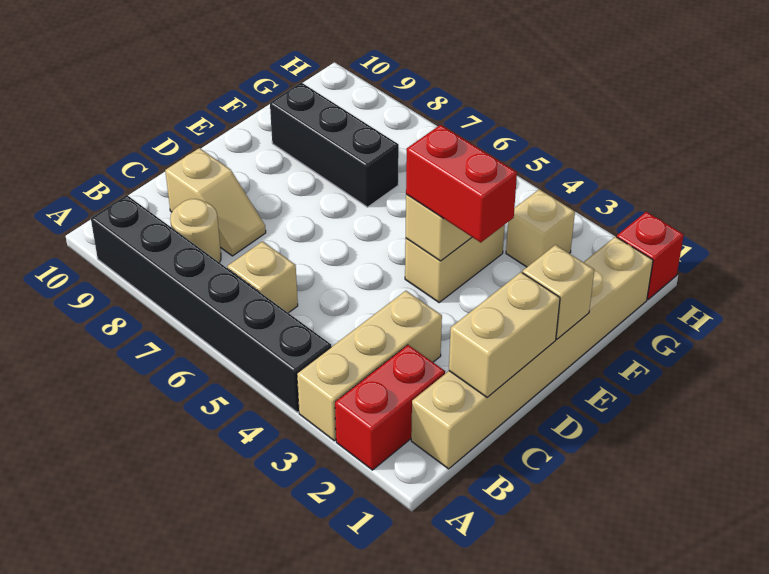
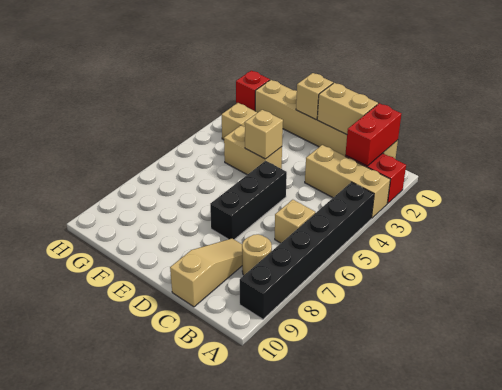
tan 1x2 slope [165,148,266,256] -> tan 1x3 slope [170,239,242,307]
red 1x2 brick [406,125,517,243] -> red 1x2 brick moved to [345,103,401,166]
black 1x3 brick [270,82,399,207] -> black 1x3 brick moved to [210,161,287,240]

